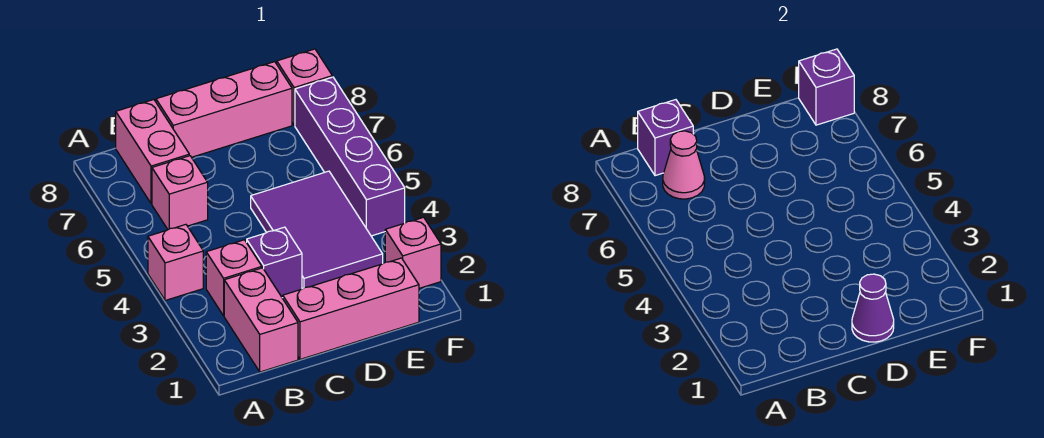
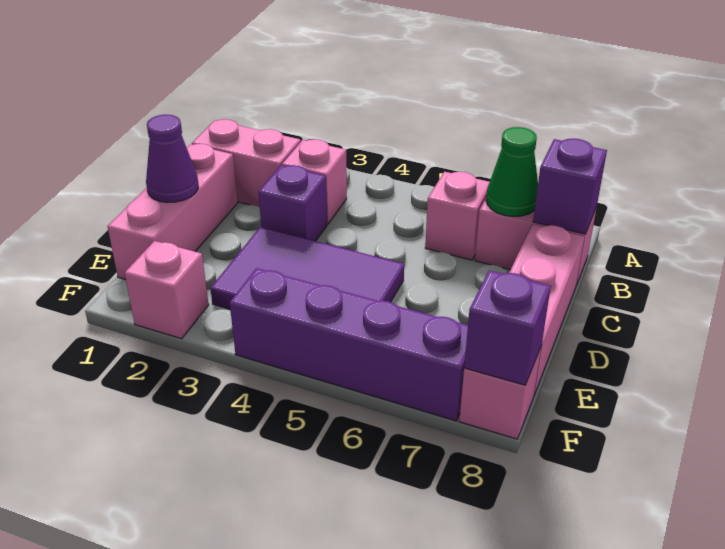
pink 1x1 brick [148,225,203,301] -> none
pink 1x1 cone [663,131,705,199] -> green 1x1 cone [486,127,538,217]

